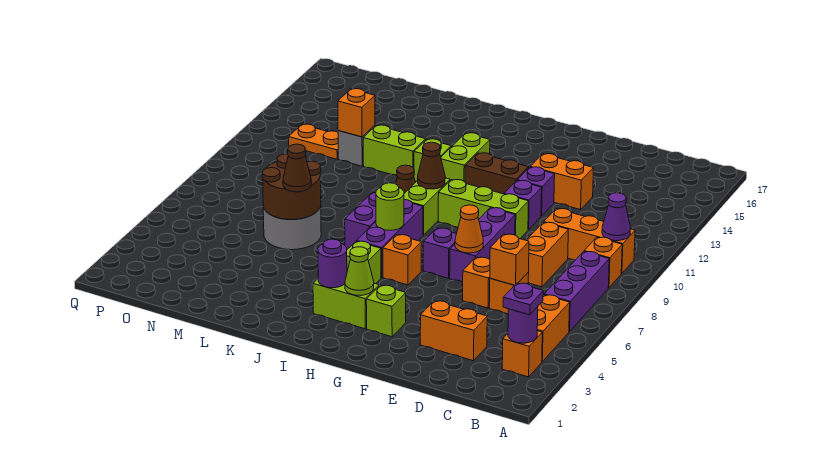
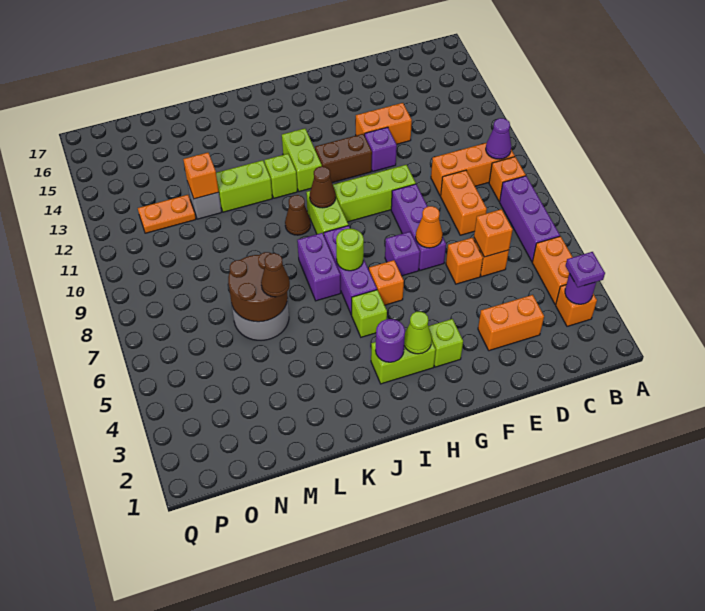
purple 1x1 brick [504,180,542,230] -> none

